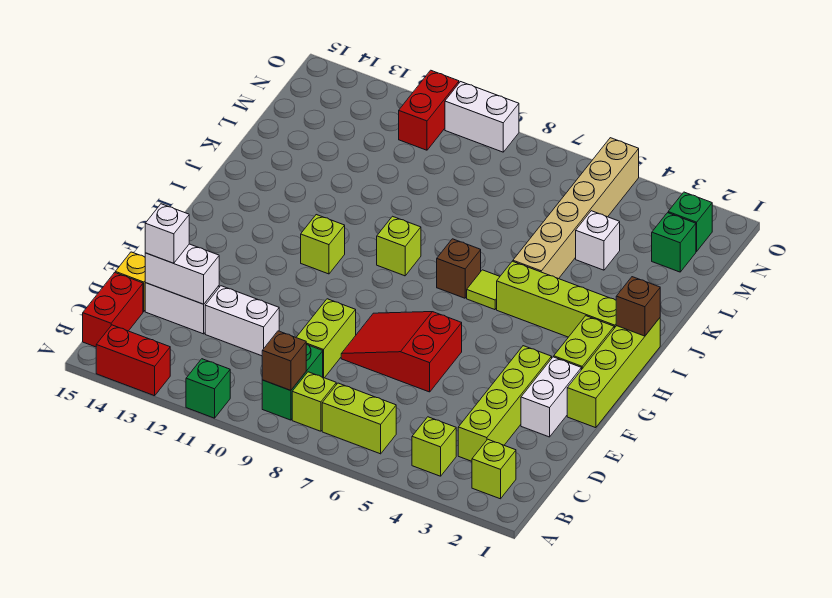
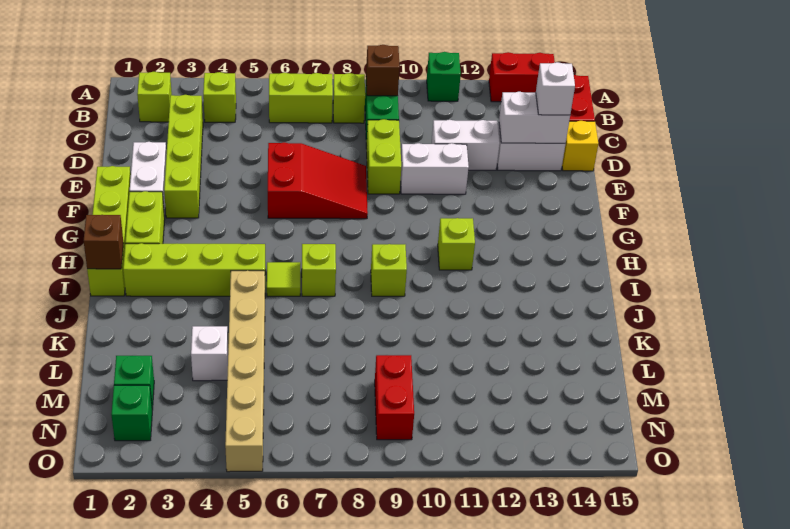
brown 1x1 brick [437,239,481,298] -> lime 1x1 brick [302,244,336,296]
red 1x2 brick [399,70,459,150] -> red 1x2 brick moved to [375,355,414,440]
white 1x2 brick [445,82,519,152] -> white 1x2 brick moved to [401,143,469,194]

